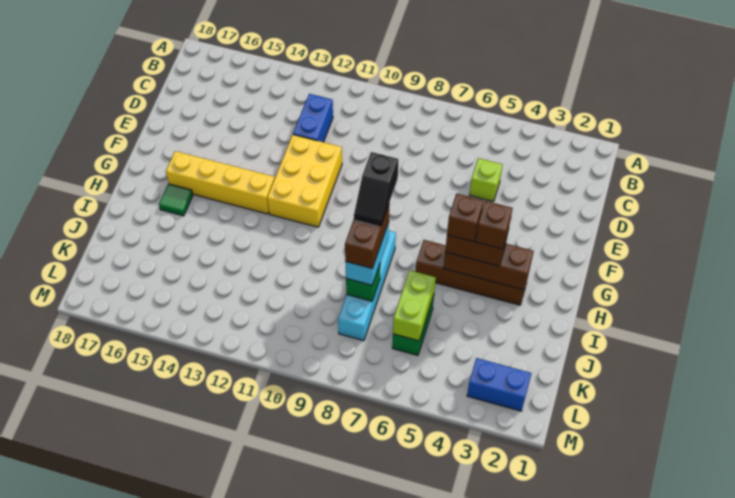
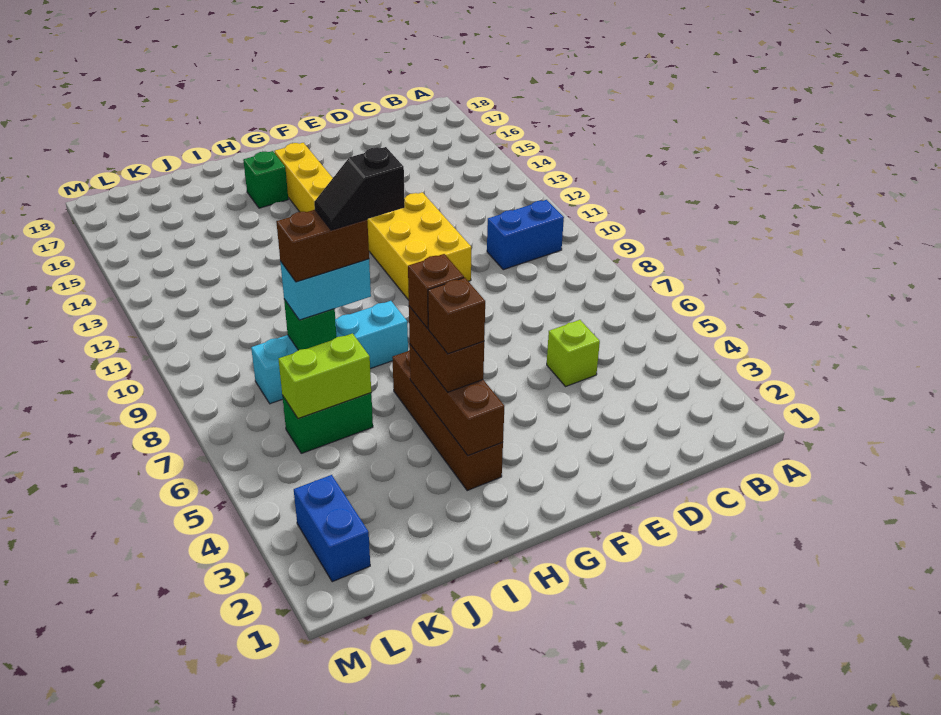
blue 1x2 brick [293,94,333,142] -> blue 1x2 brick moved to [487,200,564,270]
yellow 2x3 brick [267,135,342,227] -> yellow 2x3 brick turned to [367,192,471,300]
green 1x1 tile [159,184,193,216] -> green 1x1 brick [243,151,288,208]

